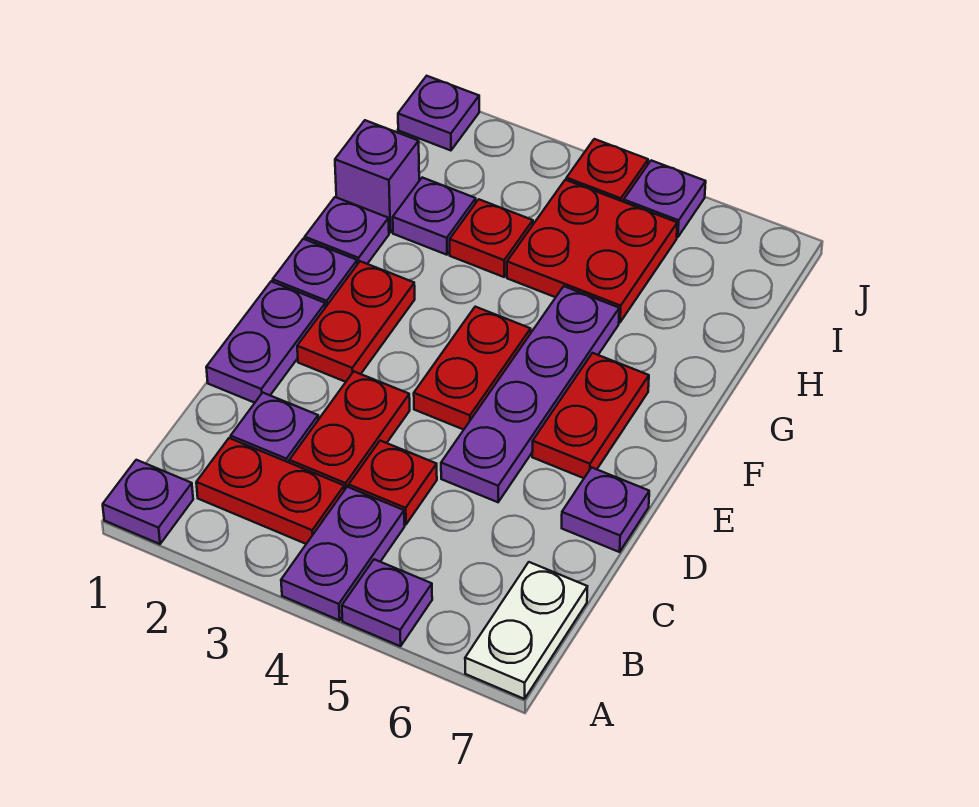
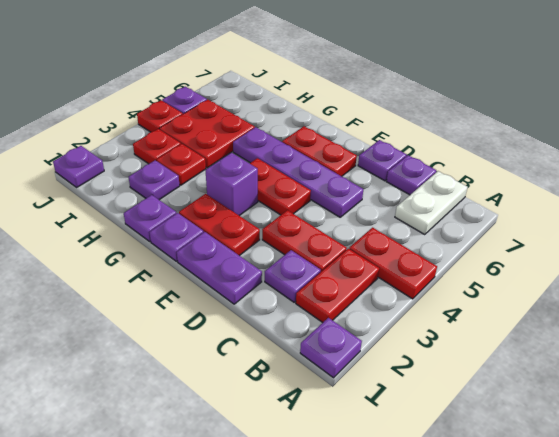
purple 1x2 plate [281,487,405,620] -> red 1x2 plate [349,228,437,299]
purple 1x1 plate [342,559,432,646] -> purple 1x1 plate moved to [386,155,436,195]
white 1x2 plate [465,562,587,699] -> white 1x2 plate turned to [395,171,468,235]
red 1x1 plate [349,441,437,524] -> red 1x1 plate moved to [133,129,181,164]
purple 1x1 brick [335,120,419,232] -> purple 1x1 brick moved to [205,153,258,216]

